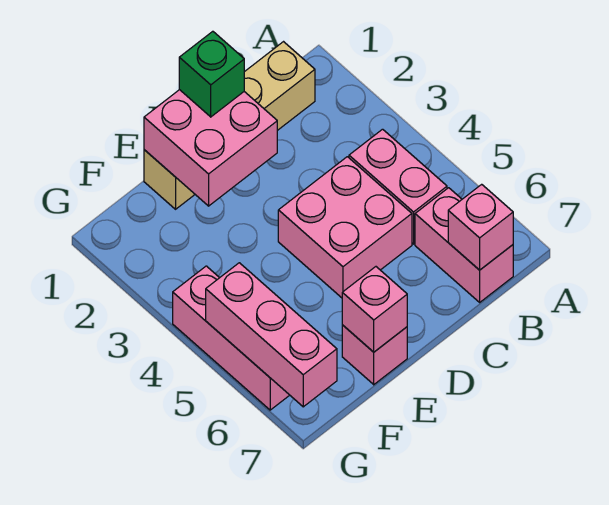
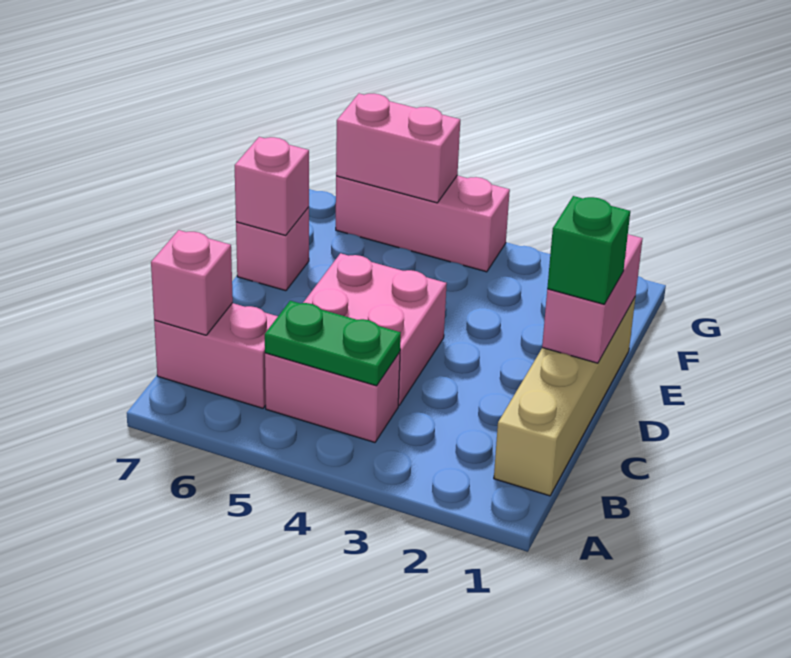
none -> green 1x2 plate [265,301,401,386]
pink 2x2 brick [144,90,277,206] -> pink 1x2 brick [542,234,643,363]
pink 1x3 brick [206,263,337,407] -> pink 1x2 brick [336,94,460,203]

